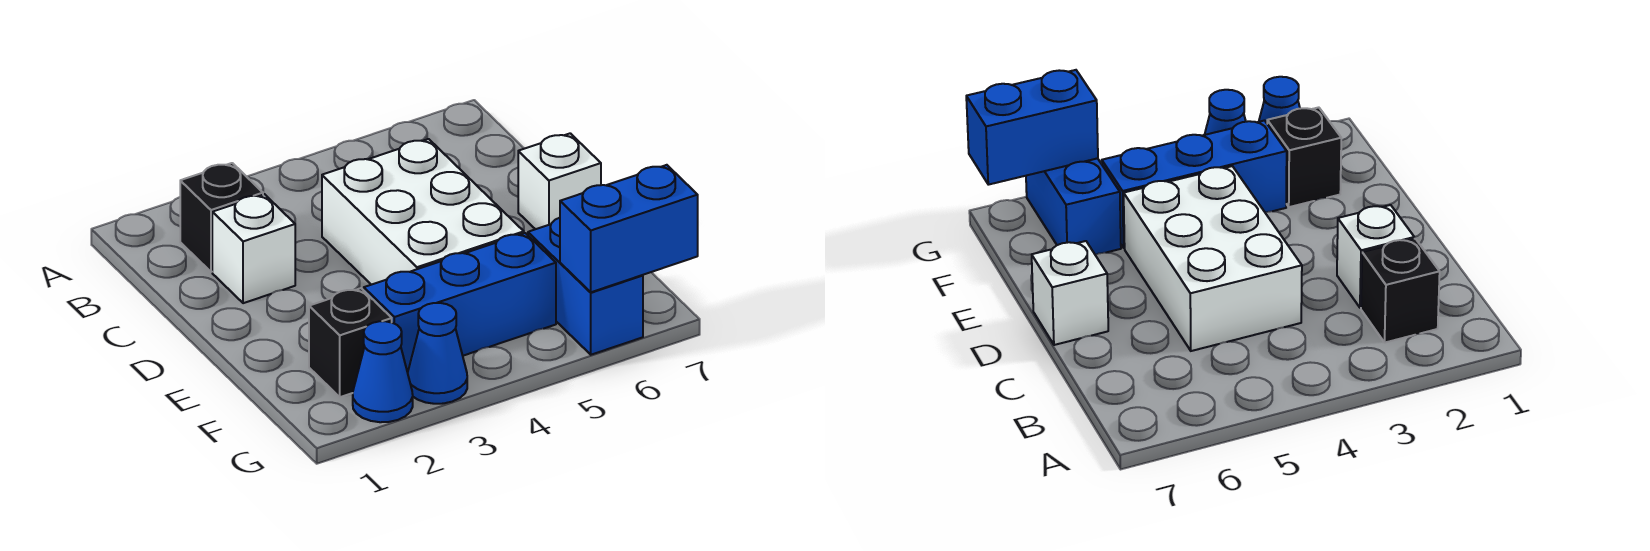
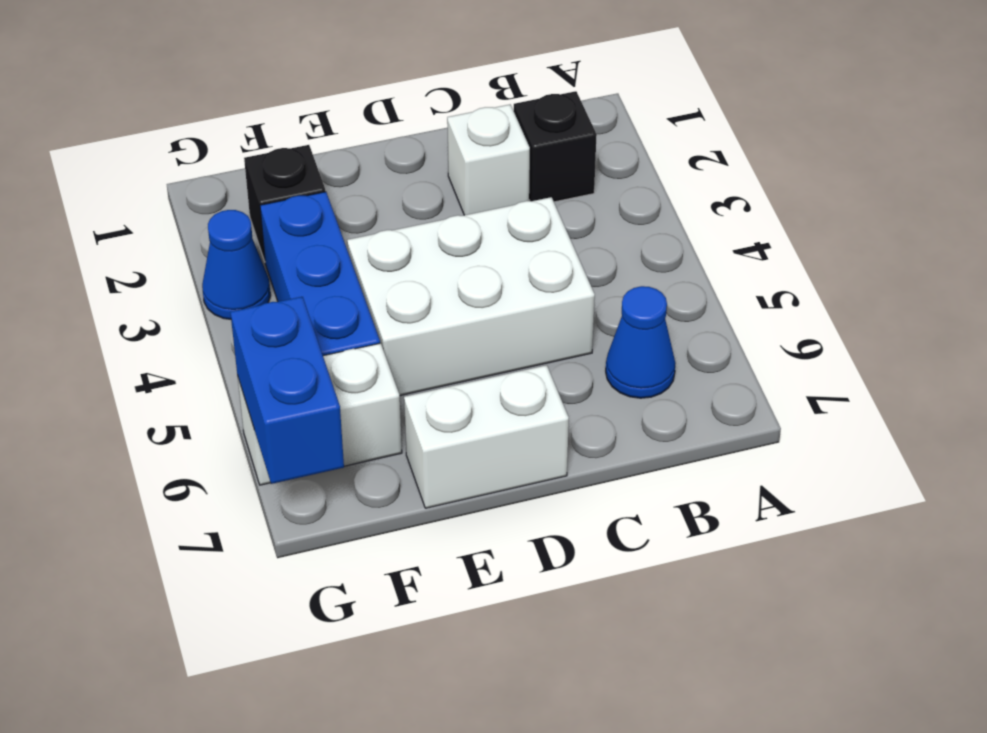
white 1x1 brick [518,133,601,229] -> white 1x2 brick [404,365,569,508]
blue 1x2 brick [528,218,643,355] -> white 1x2 brick [237,343,402,485]
blue 1x1 cone [353,321,413,422] -> blue 1x1 cone moved to [606,286,675,398]

